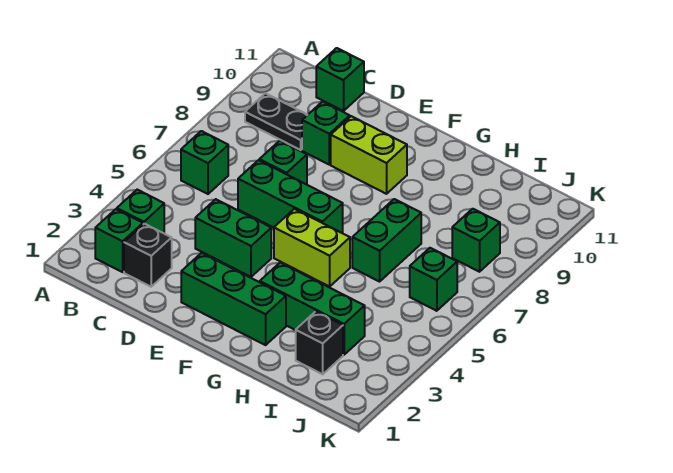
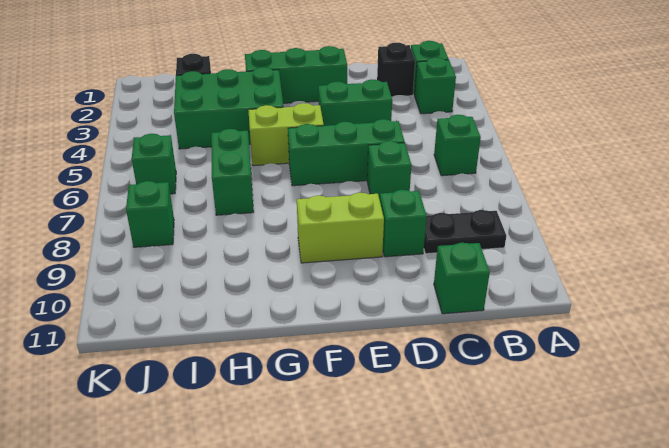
green 1x3 brick [260,263,365,355] -> green 2x3 brick [174,67,283,149]

